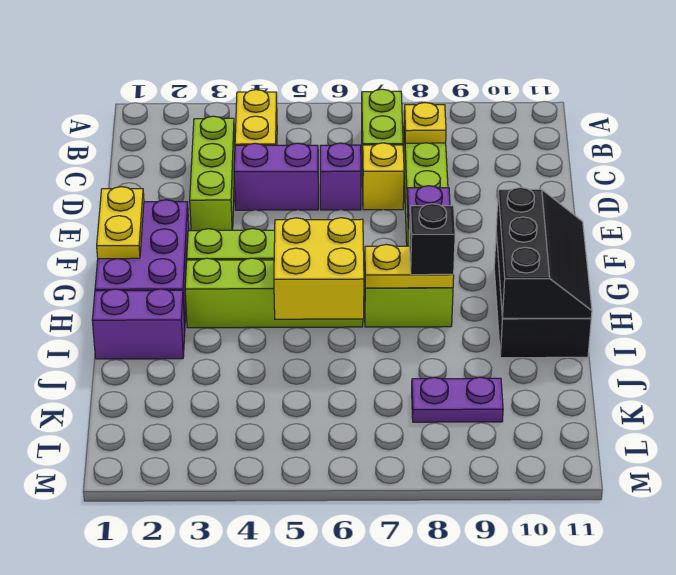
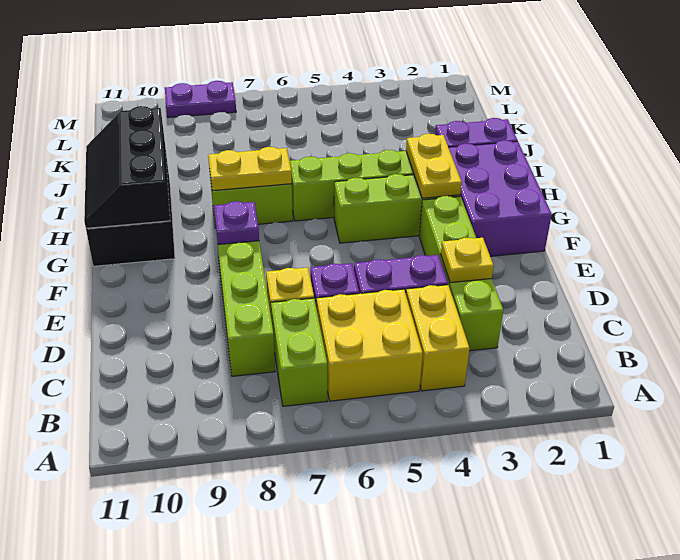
lime 1x3 brick [190,116,235,231] -> lime 1x4 brick [419,196,504,351]
yellow 1x1 plate [404,102,446,143] -> yellow 1x1 plate moved to [441,238,494,283]
yellow 1x2 plate [97,187,144,259] -> yellow 1x2 plate moved to [406,134,462,198]
yellow 2x2 brick [274,218,364,319] -> yellow 2x2 brick moved to [317,289,423,401]
black 1x1 brick [410,204,455,275] -> none
purple 1x2 plate [412,377,503,422] -> purple 1x2 plate moved to [165,81,236,118]

